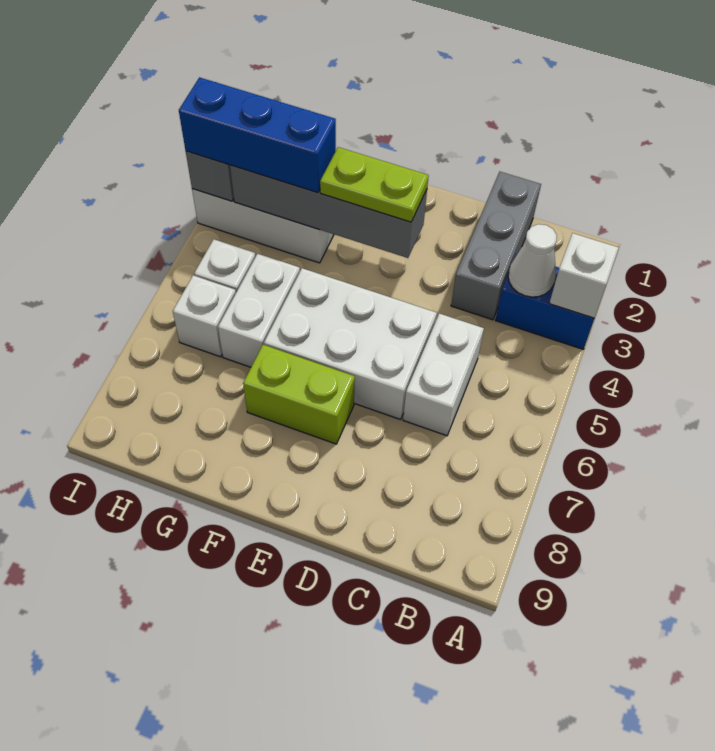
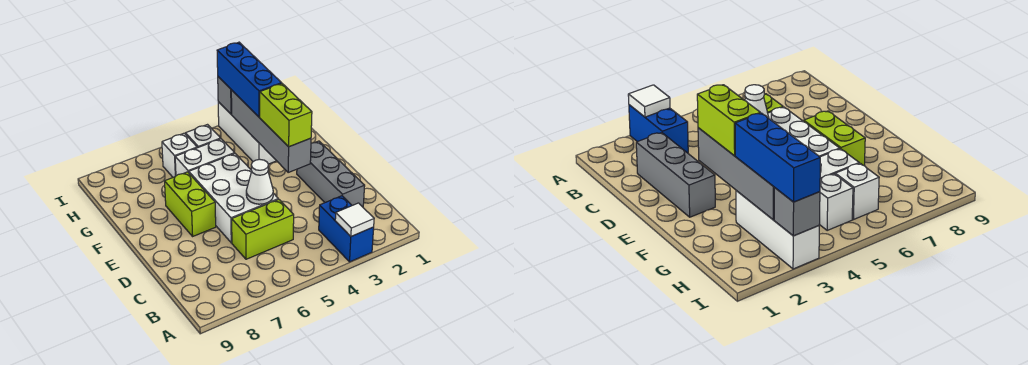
white 1x1 brick [549,233,619,318] -> white 1x1 tile [335,203,374,236]
white 1x1 cone [508,224,557,297] -> white 1x1 cone moved to [246,159,273,204]
grey 1x3 brick [451,172,541,320] -> grey 1x3 brick turned to [297,141,365,207]
white 1x2 brick [403,313,484,436] -> lime 1x2 brick [232,199,294,259]
lime 1x2 plate [320,147,429,222] -> lime 1x2 brick [260,84,312,147]

